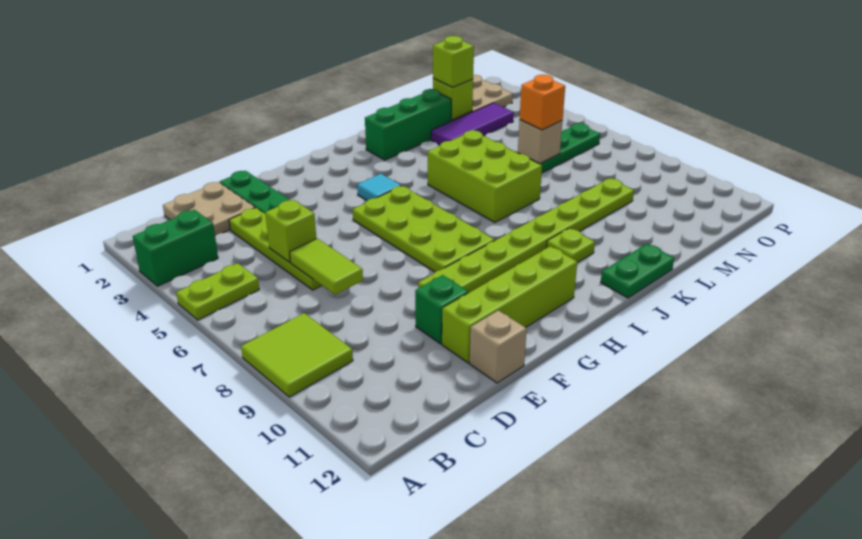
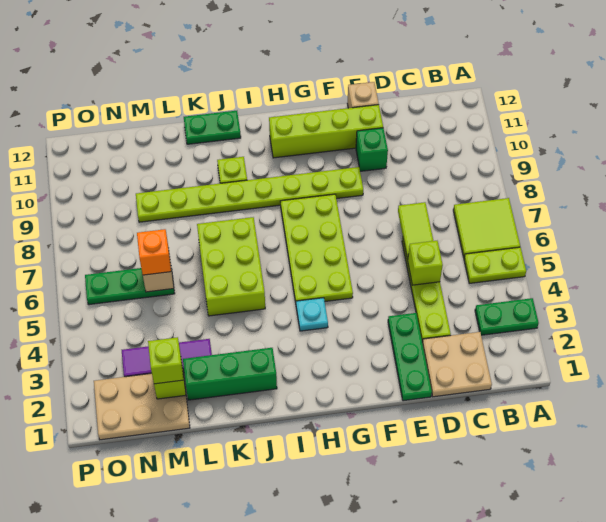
green 1x2 brick [133,210,218,286] -> green 1x2 plate [475,298,539,335]
lime 2x2 tile [241,313,353,397] -> lime 2x2 tile moved to [453,198,520,257]
cyan 1x1 tile [357,174,401,200] -> cyan 1x1 plate [296,298,328,331]

